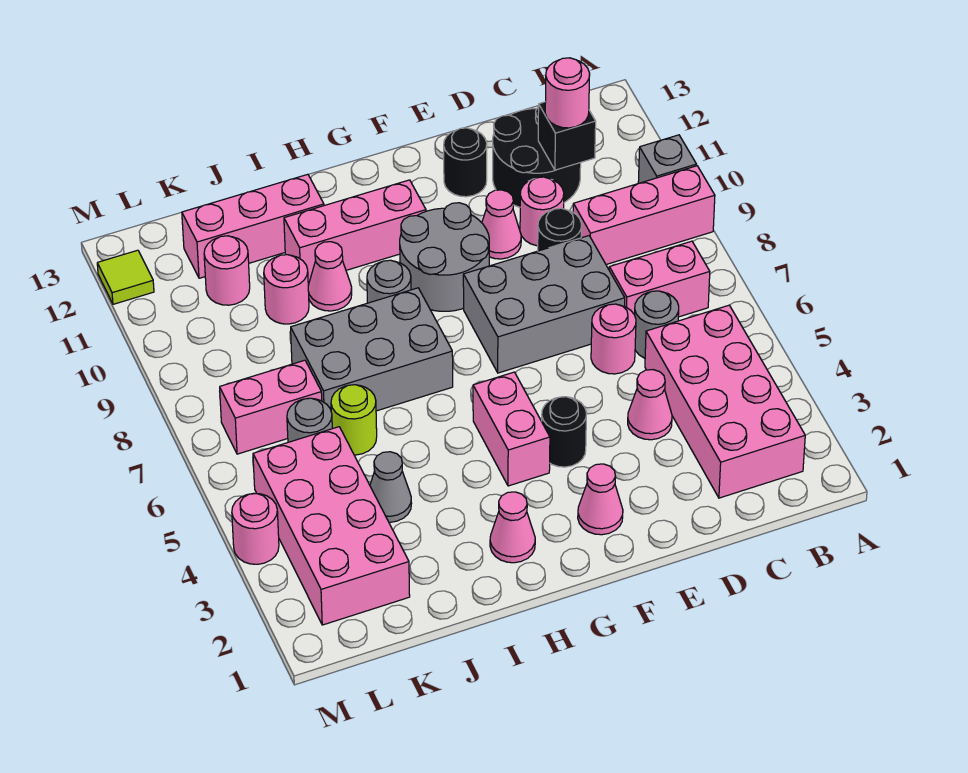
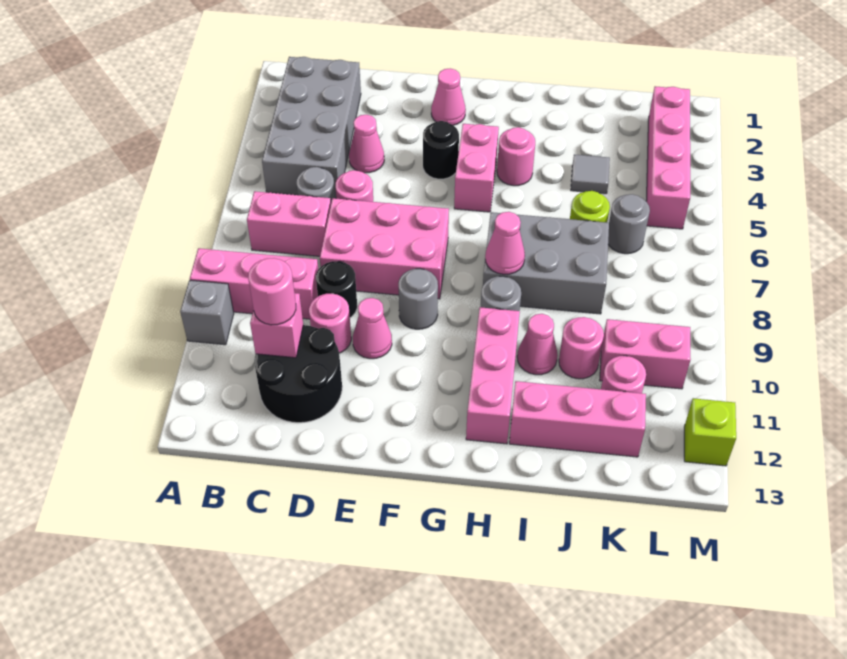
pink 2x4 brick [645,305,805,498] -> grey 2x4 brick [262,57,361,198]
black 1x1 brick [538,102,596,170] -> pink 1x1 brick [250,293,303,358]
grey 2x3 brick [463,236,625,373] -> pink 2x3 brick [320,198,449,299]
black 1x1 round brick [444,128,487,197] -> none
grey 2x2 round brick [400,203,489,311] -> grey 1x1 round brick [398,269,438,329]
pink 1x3 brick [284,180,426,282] -> pink 1x3 brick turned to [466,307,520,444]
pink 1x1 cone [490,492,535,563] -> pink 1x1 cone moved to [485,212,525,274]
grey 1x1 cone [370,452,412,522] -> grey 1x1 tile [571,154,610,194]
pink 2x4 brick [253,427,410,625] -> pink 1x4 brick [646,86,690,229]
pink 1x2 brick [220,360,322,454] -> pink 1x2 brick moved to [600,319,691,389]
pink 1x1 round brick [232,493,279,564] -> pink 1x1 round brick moved to [497,127,535,186]
lime 1x1 tile [97,250,154,304] -> lime 1x1 brick [684,398,736,466]

